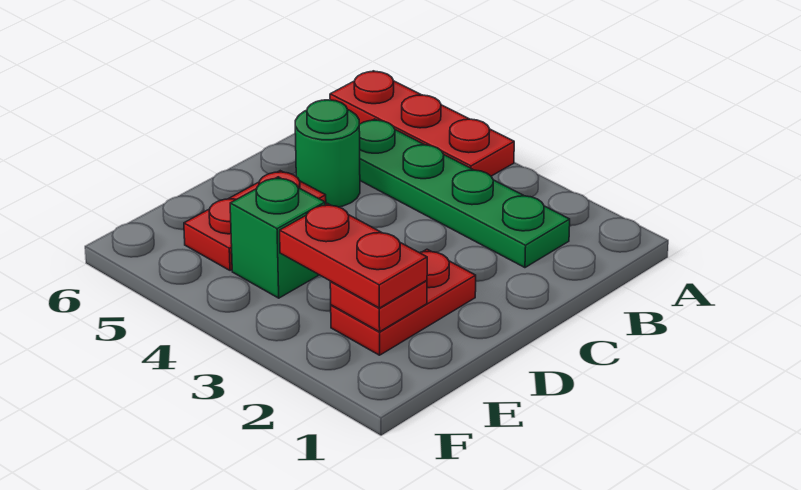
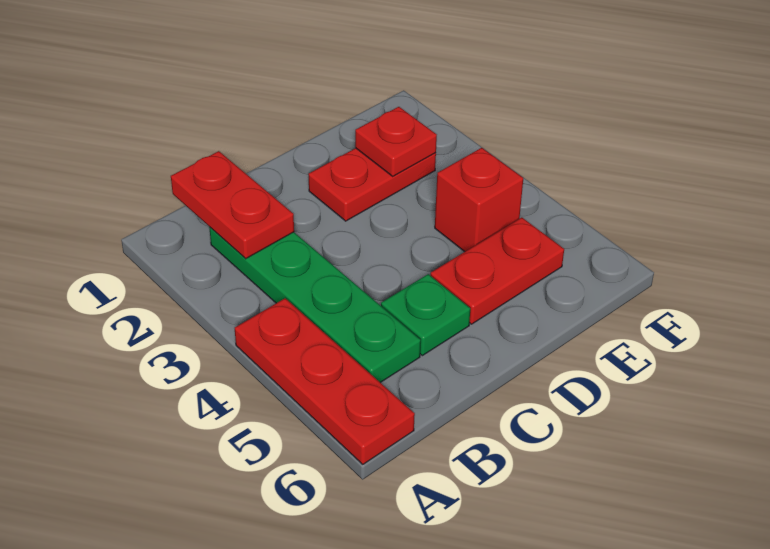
green 1x1 round brick [295,100,360,207] -> green 1x1 plate [381,274,470,356]
red 1x2 plate [280,203,427,308] -> red 1x2 plate moved to [171,151,294,259]
green 1x1 brick [230,177,325,298] -> red 1x1 brick [435,148,523,252]

